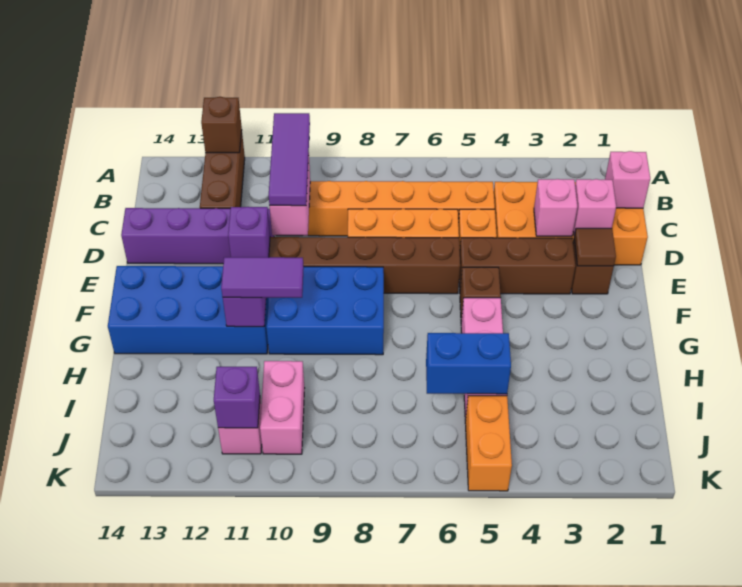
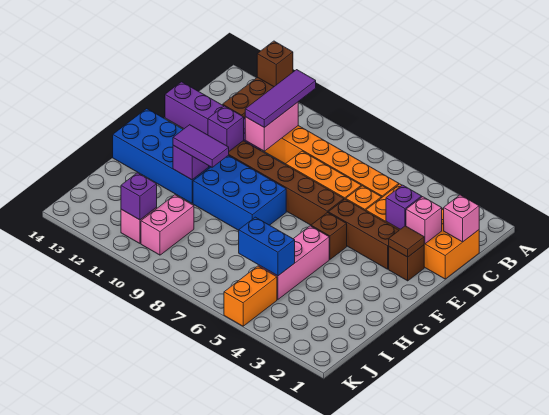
pink 1x1 brick [534,179,577,236] -> purple 1x1 brick [386,185,422,229]

